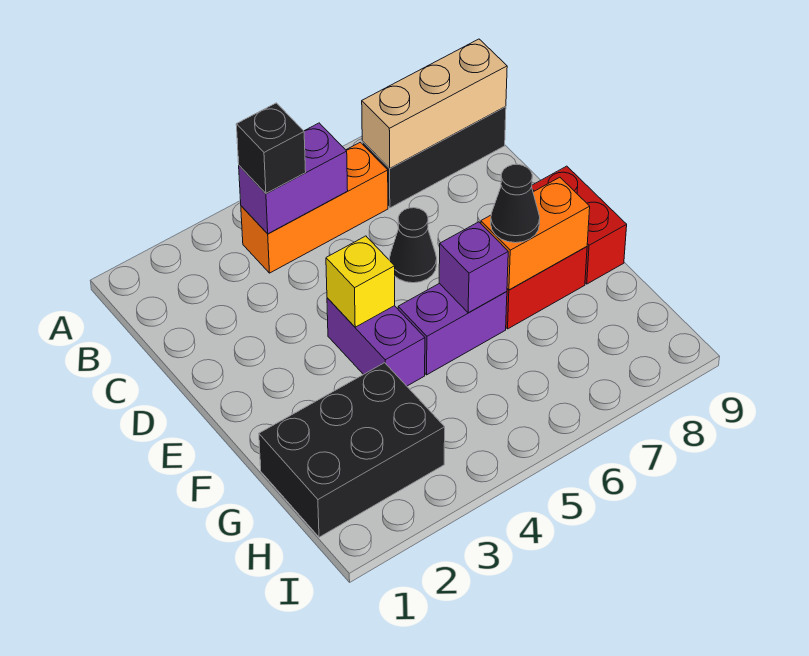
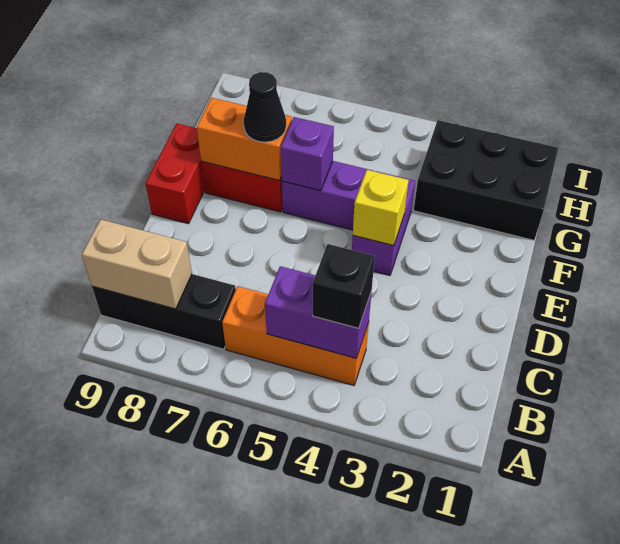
tan 1x3 brick [362,39,507,168] -> tan 1x2 brick [82,219,192,309]
black 1x1 cone [389,208,437,283] -> none

